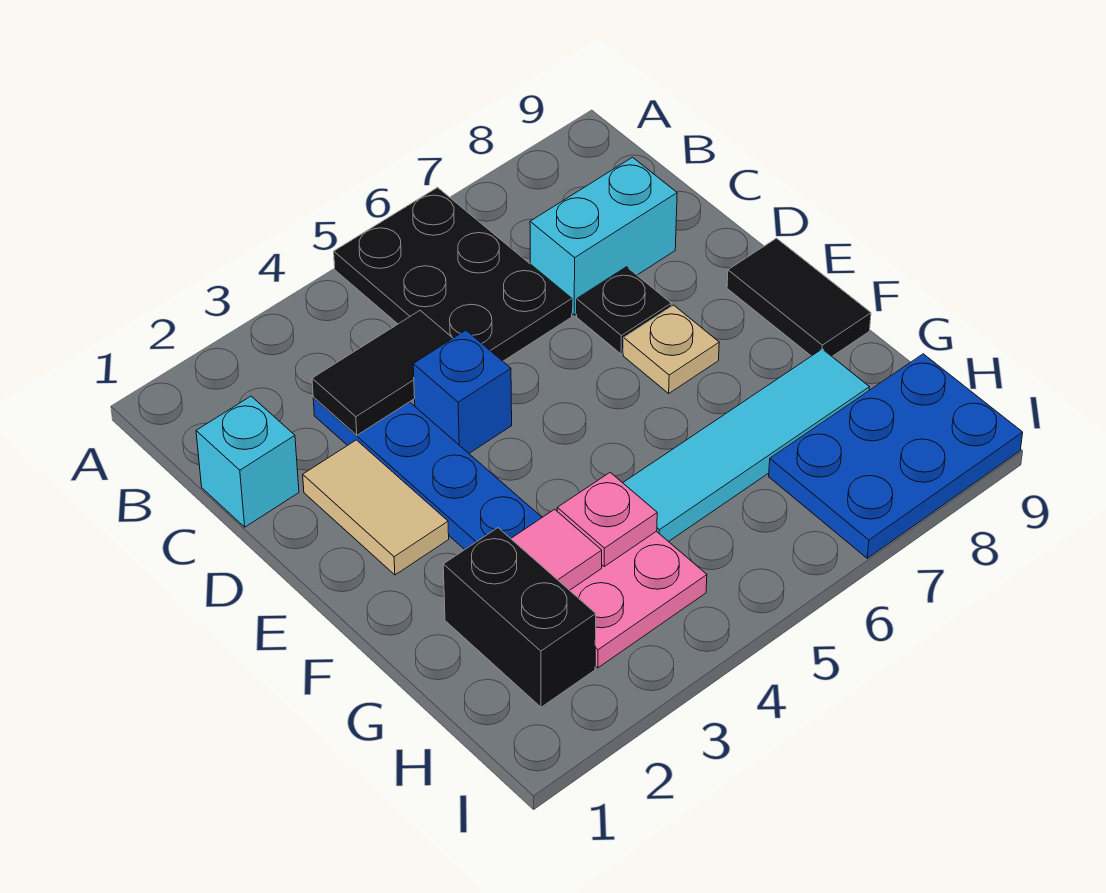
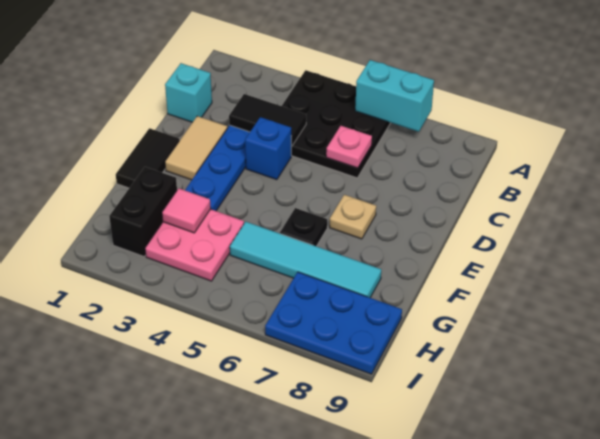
black 2x3 plate [334,188,572,361] -> black 3x3 plate [282,70,390,178]
cyan 1x2 brick [530,157,677,315] -> cyan 1x2 brick moved to [355,60,434,132]
black 1x1 plate [577,267,671,354] -> black 1x1 plate moved to [280,208,327,246]
black 1x2 tile [727,238,871,356] -> black 1x2 tile moved to [116,128,179,188]
pink 1x1 plate [557,472,657,566] -> pink 1x1 plate moved to [326,126,372,168]

